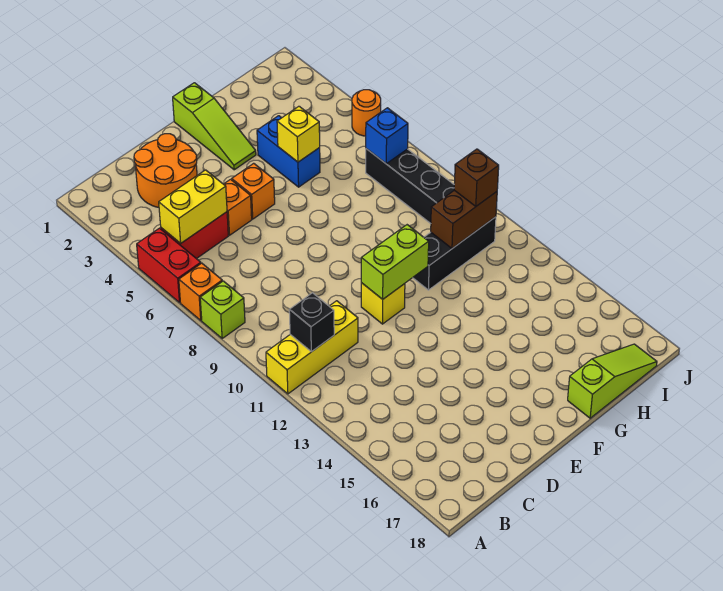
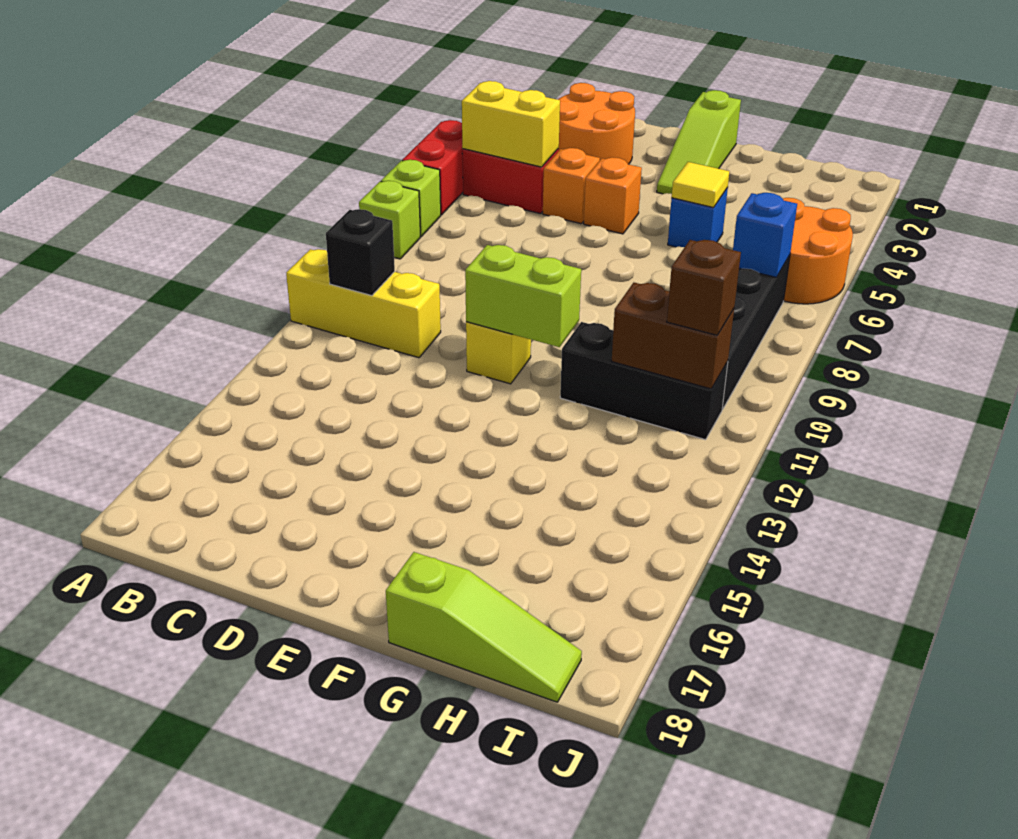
orange 1x1 brick [179,263,222,320] -> lime 1x1 brick [381,160,441,236]
blue 1x2 brick [257,116,320,187] -> blue 1x1 brick [668,188,728,247]
yellow 1x1 brick [277,106,320,162] -> yellow 1x1 tile [672,162,729,208]
orange 1x1 round brick [352,90,381,136] -> orange 2x2 round brick [782,198,853,304]

